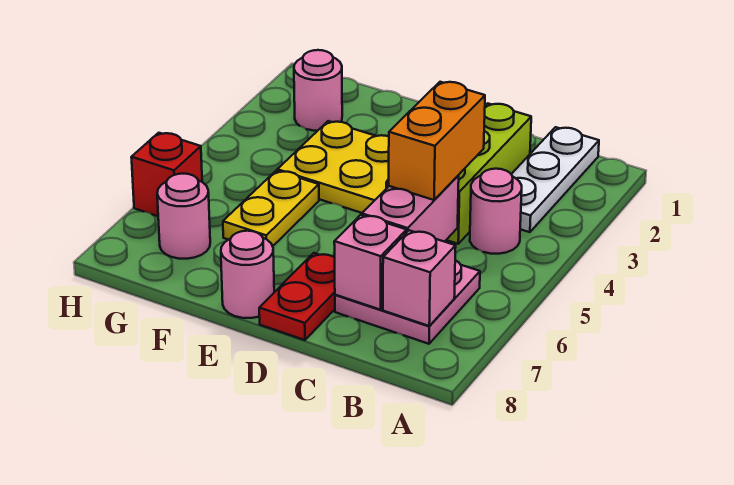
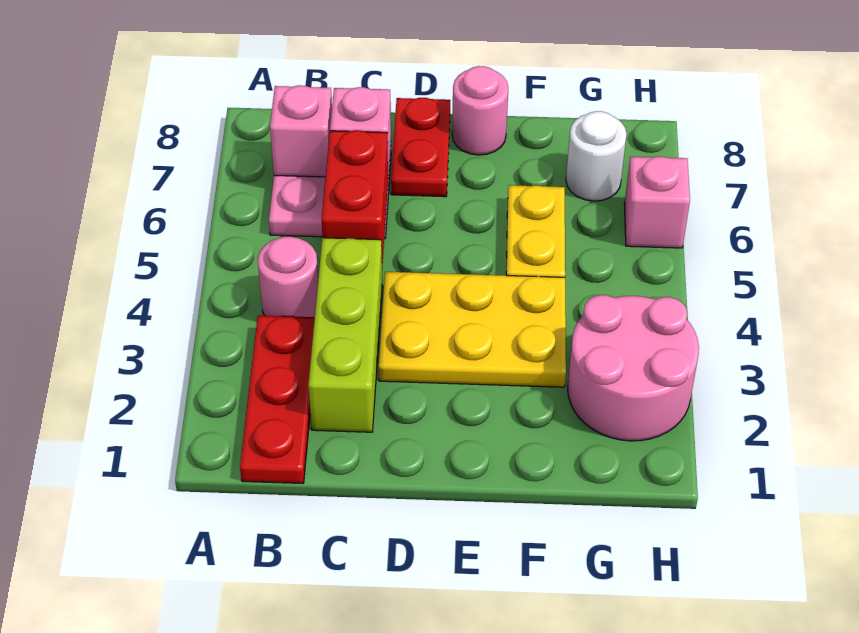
white 1x3 plate [511,127,599,232] -> red 1x3 plate [240,315,315,484]
orange 1x2 brick [389,82,485,200] -> none
pink 1x2 brick [362,176,459,242] -> red 1x2 brick [322,130,388,264]
pink 1x1 round brick [294,50,342,131] -> pink 2x2 round brick [568,295,699,441]
pink 1x1 round brick [157,174,210,259] -> white 1x1 round brick [566,111,627,201]
red 1x1 brick [131,133,202,216] -> pink 1x1 brick [624,156,690,248]

